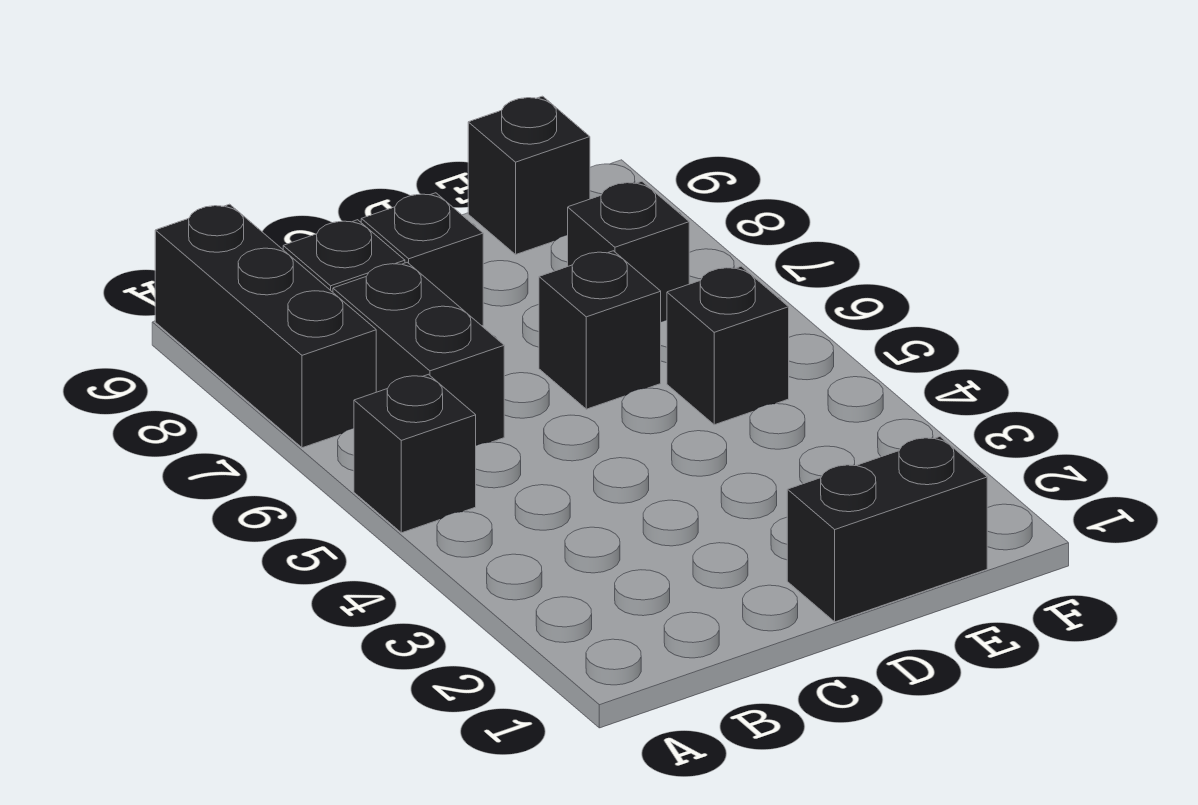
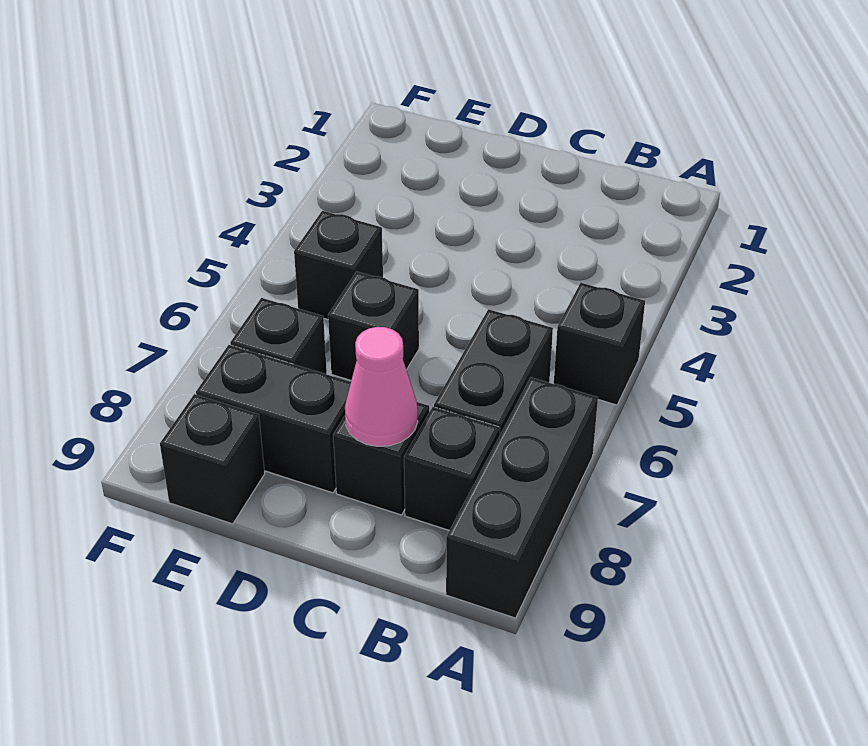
none -> pink 1x1 cone [345,327,418,446]
black 1x2 brick [787,437,987,622] -> black 1x2 brick moved to [196,345,351,493]

